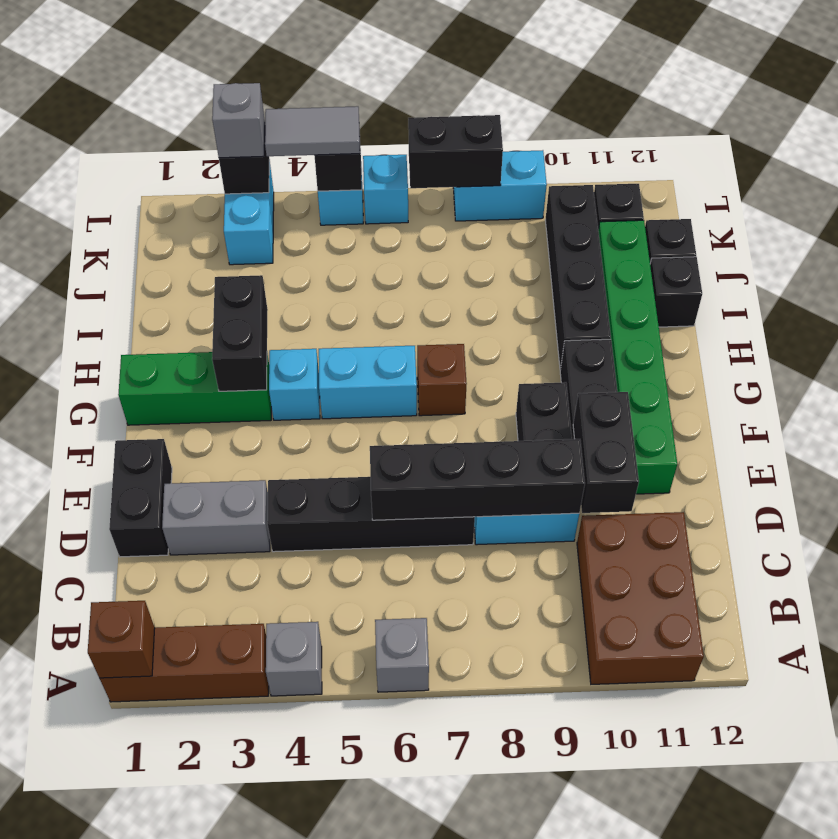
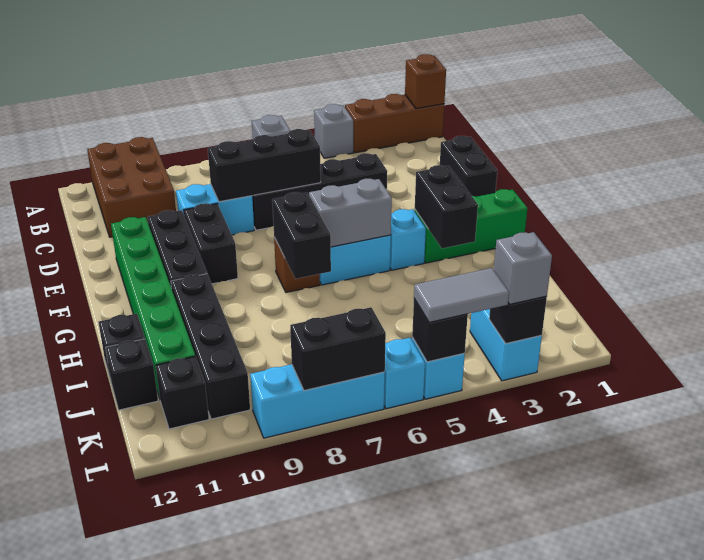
grey 1x2 brick [162,480,270,555] -> grey 1x2 brick moved to [309,179,392,247]
black 1x4 brick [370,439,585,520] -> black 1x3 brick [208,129,321,202]
black 1x2 brick [573,392,639,513] -> black 1x2 brick moved to [272,192,331,279]
cyan 1x2 brick [453,150,547,221] -> cyan 1x3 brick [250,364,385,438]

